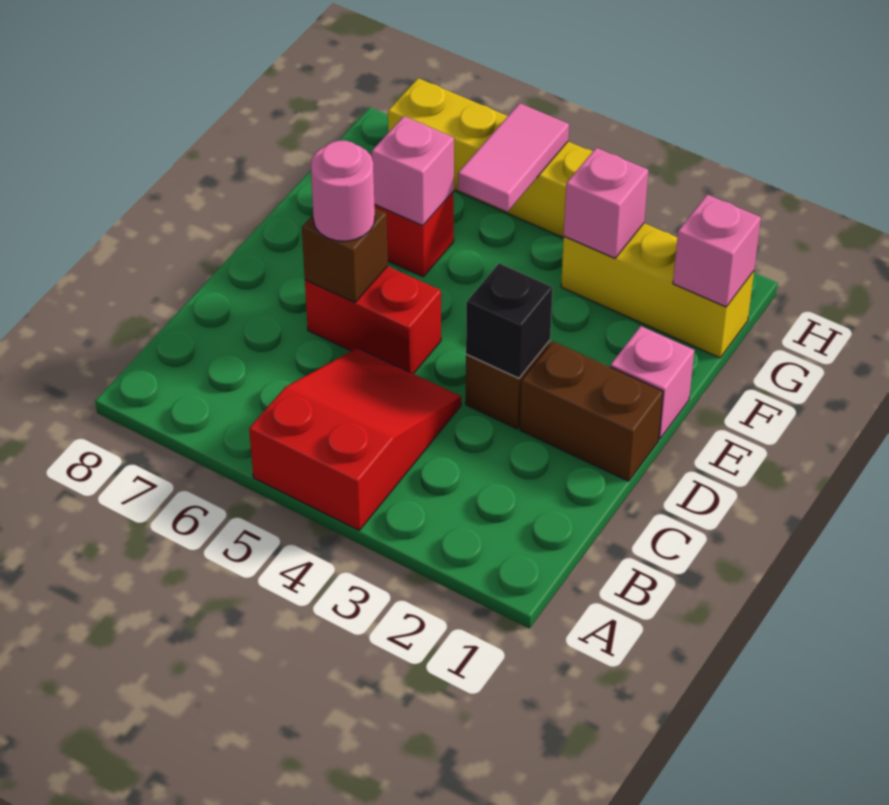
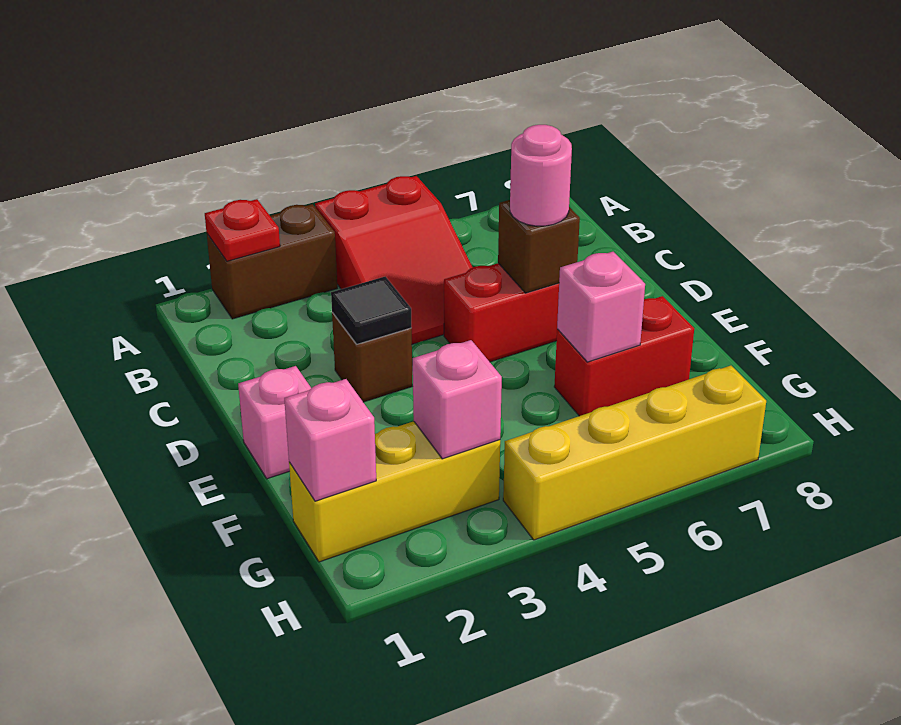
none -> red 1x1 plate [205,199,280,261]
brown 1x2 brick [520,341,663,481] -> brown 1x2 brick moved to [207,204,337,319]
black 1x1 brick [466,263,553,378] -> black 1x1 tile [331,277,412,344]
pink 1x2 tile [458,103,569,211] -> none

